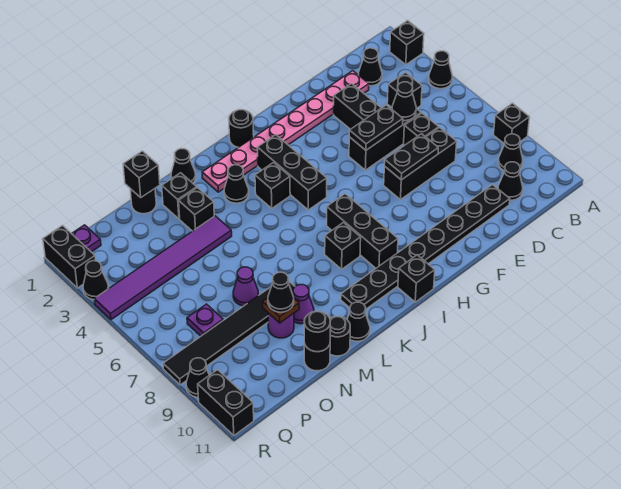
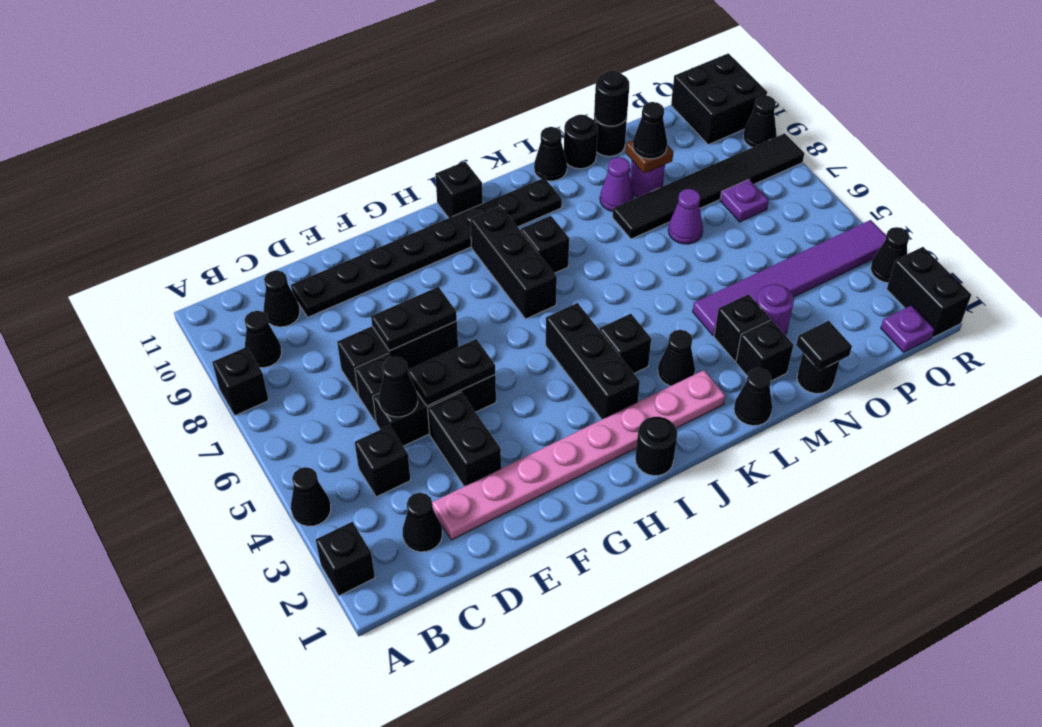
black 1x1 brick [123,151,160,197] -> black 1x1 tile [796,321,852,370]
none -> purple 1x1 round brick [756,284,794,335]
black 1x2 brick [198,370,254,435] -> black 2x2 brick [671,53,767,145]

